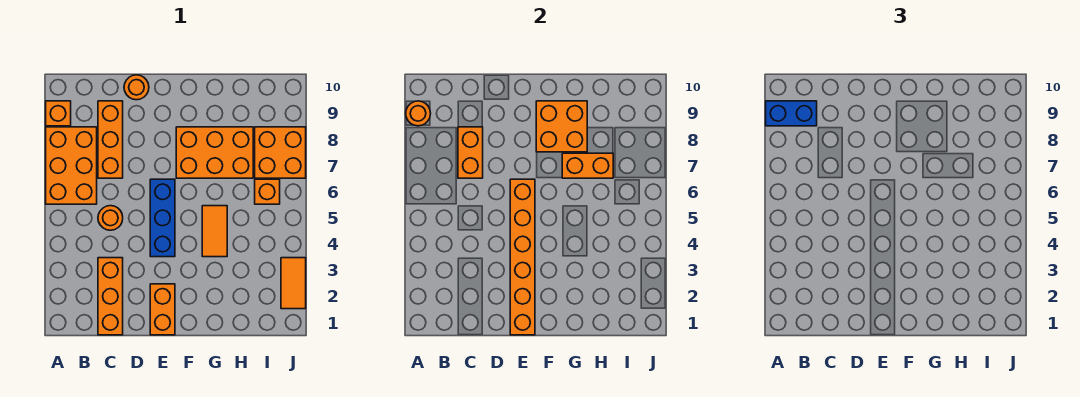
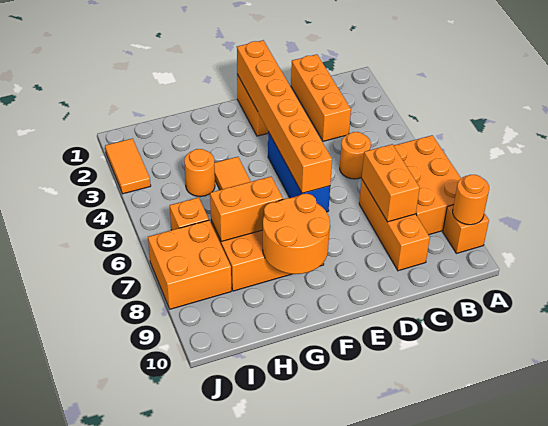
blue 1x2 brick [766,101,817,126] -> none
orange 1x1 round brick [124,75,149,100] -> orange 1x1 round brick moved to [184,149,215,197]
orange 2x2 brick [536,101,587,152] -> orange 2x2 round brick [263,194,330,274]

